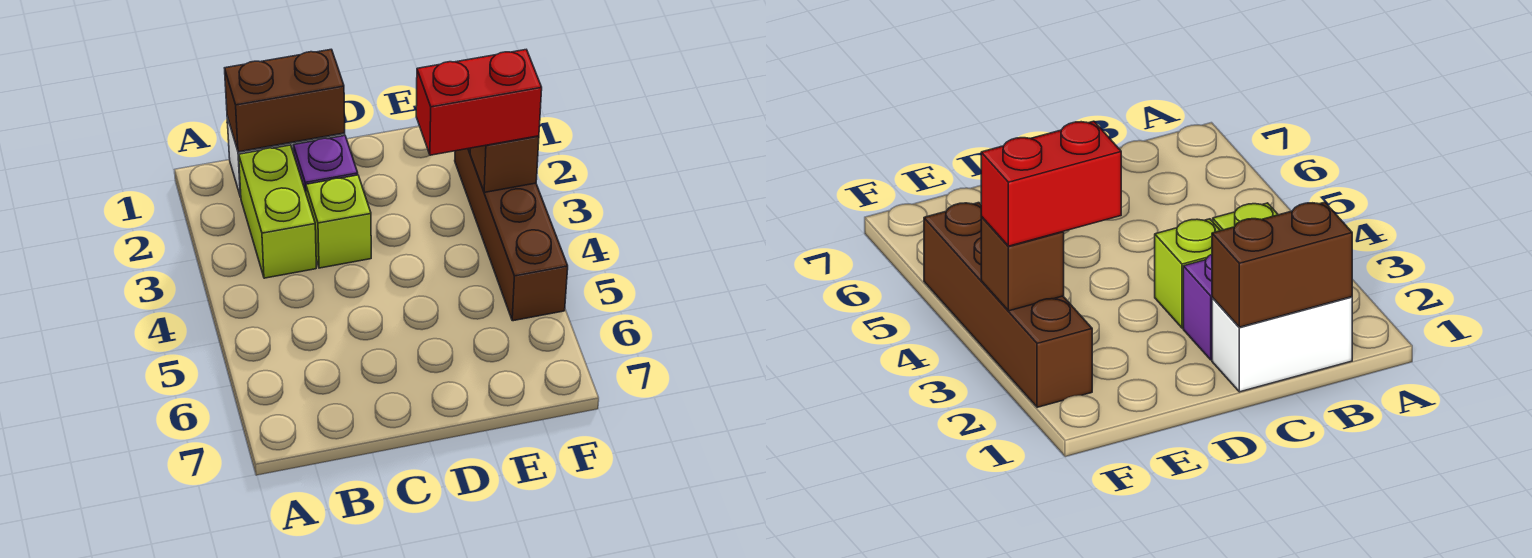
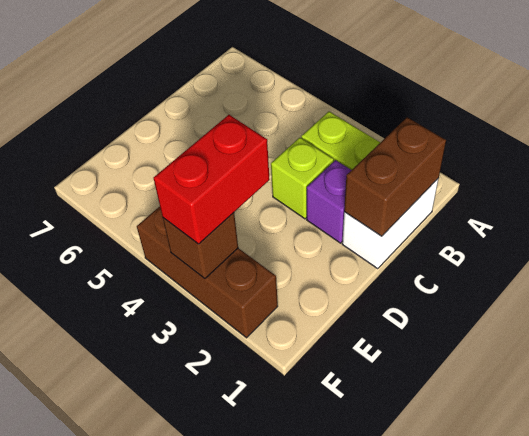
brown 1x4 brick [455,148,568,321] -> brown 1x3 brick [137,207,278,338]

